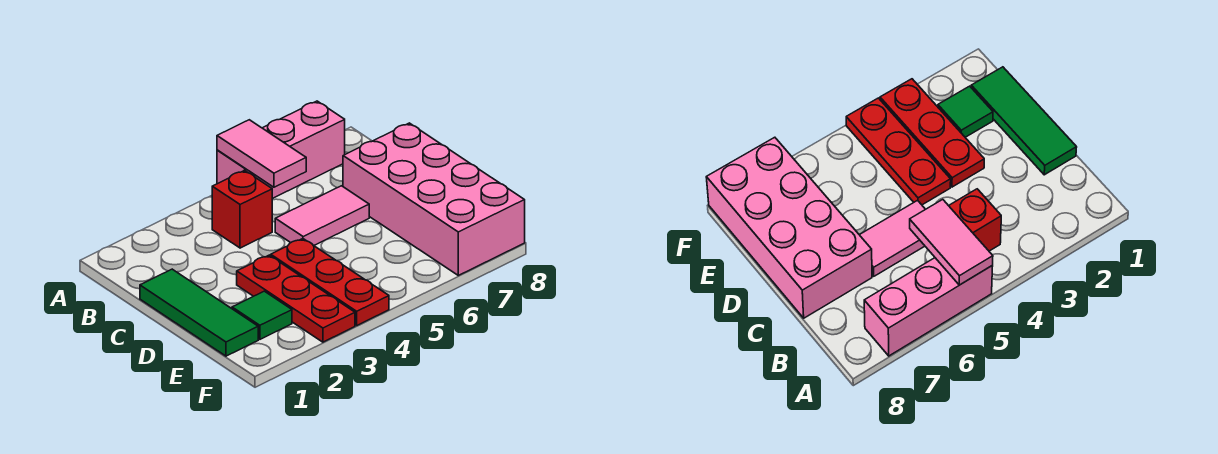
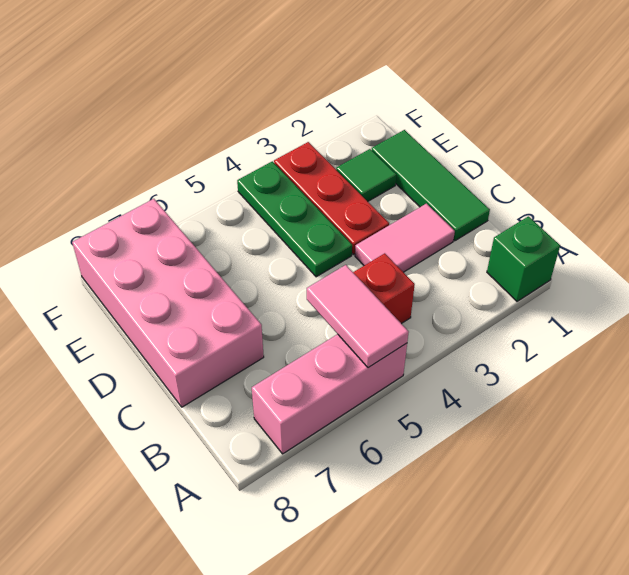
none -> green 1x1 brick [487,216,560,301]
pink 1x2 tile [275,186,369,246] -> pink 1x2 tile moved to [355,204,455,272]
red 1x3 plate [271,239,389,325] -> green 1x3 plate [237,161,352,277]

